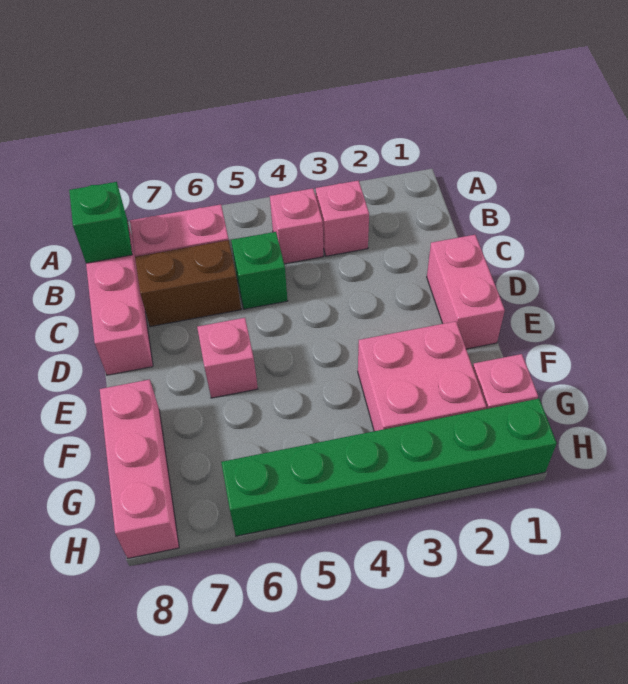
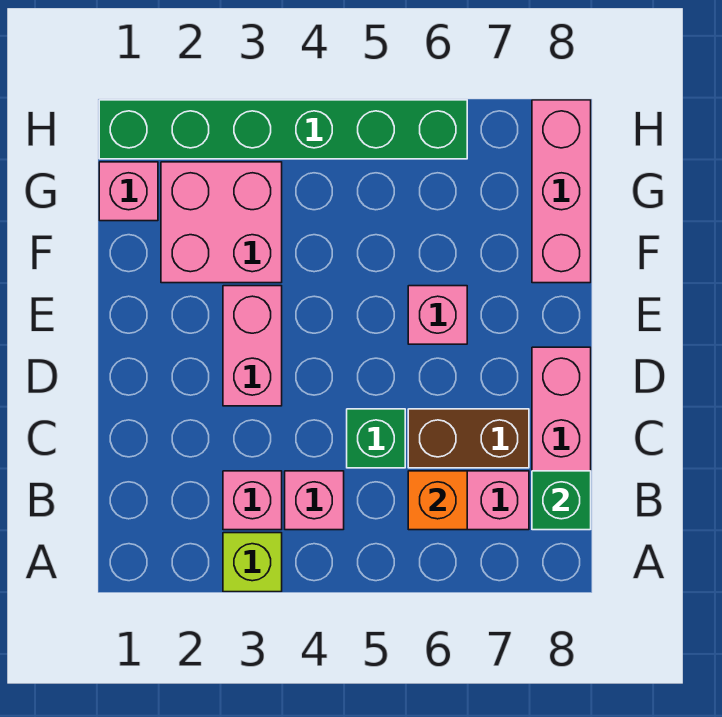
none -> lime 1x1 brick [223,533,282,592]
none -> orange 1x1 brick [408,471,467,530]
pink 1x2 brick [427,235,505,349] -> pink 1x2 brick moved to [223,286,282,406]

